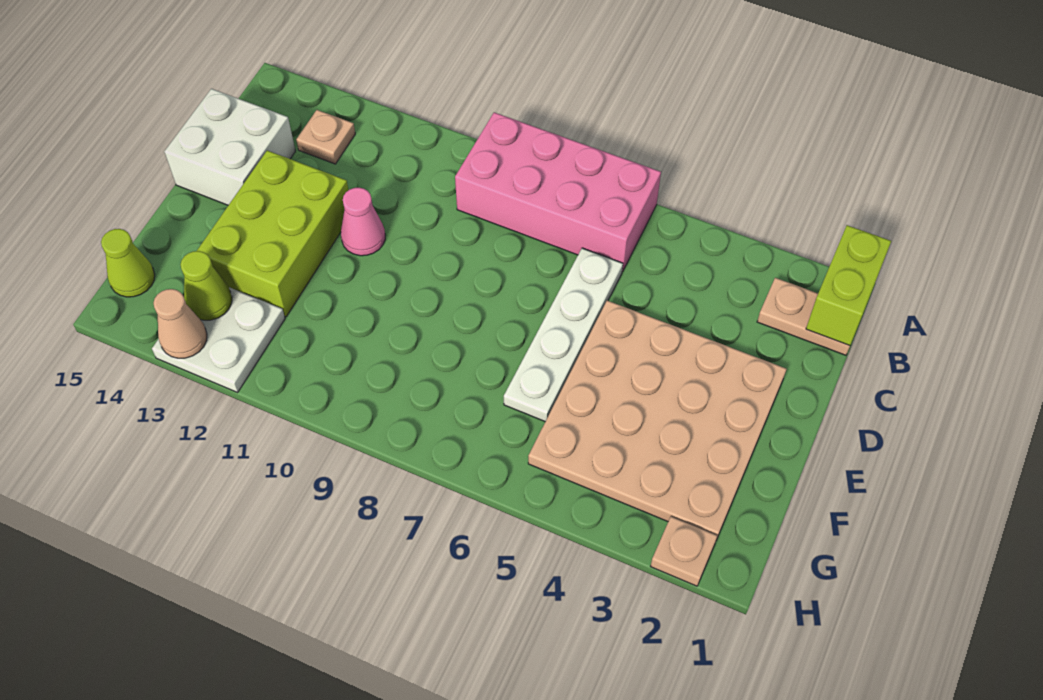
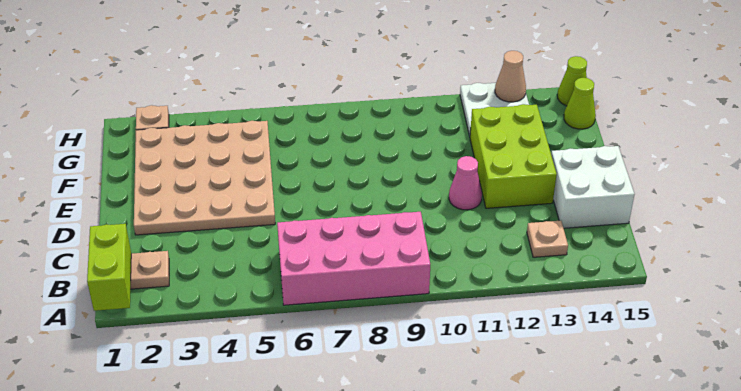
white 1x4 plate [504,248,623,422] -> none
lime 1x1 cone [181,251,232,320] -> lime 1x1 cone moved to [557,56,587,106]

